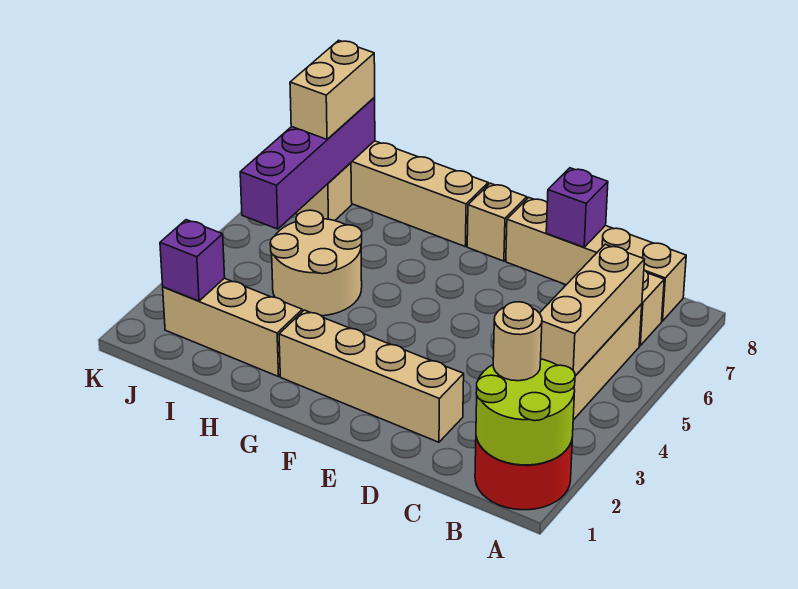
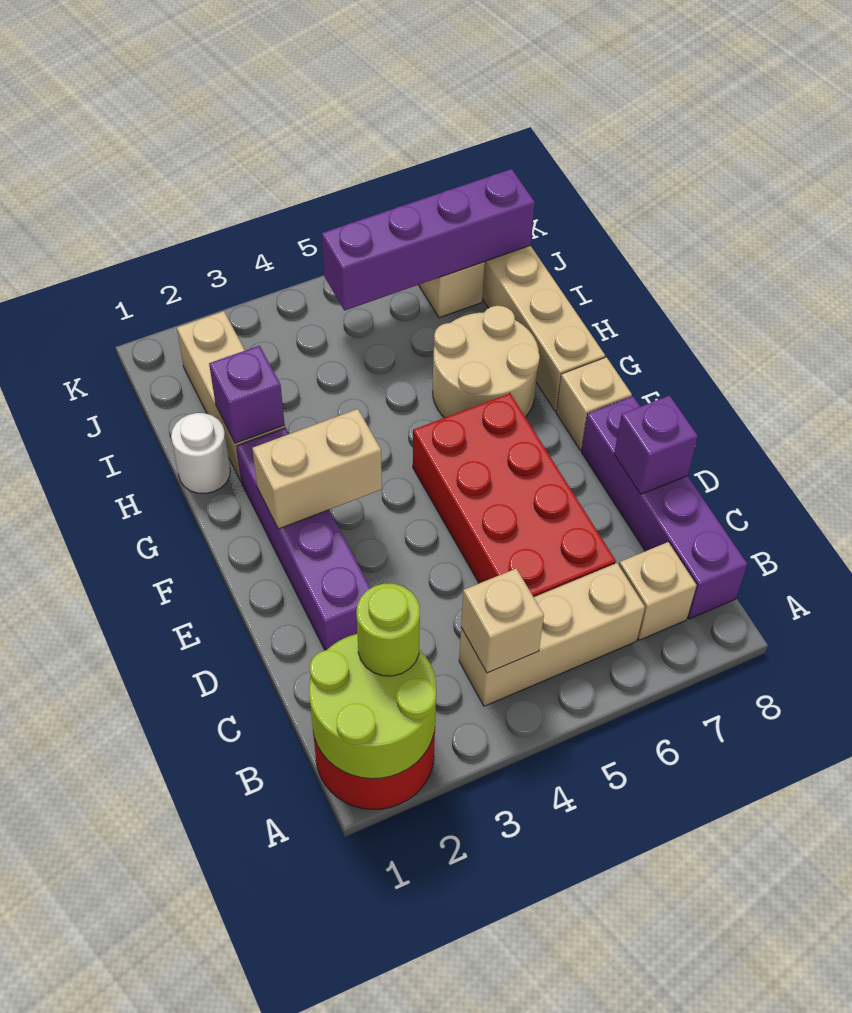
tan 1x1 round brick [493,302,542,381] -> lime 1x1 round brick [357,583,420,676]
tan 1x3 brick [540,245,645,376] -> tan 1x1 brick [461,568,544,673]
tan 1x4 brick [506,198,686,321] -> purple 1x4 brick [581,396,747,619]
none -> red 2x4 brick [413,393,616,597]
tan 1x4 brick [279,310,464,442] -> purple 1x4 brick [236,428,370,650]
none -> white 1x1 round brick [171,413,230,493]
tan 2x2 round brick [270,210,362,316] -> tan 2x2 round brick moved to [433,306,540,418]
purple 1x1 brick [160,220,225,301] -> purple 1x1 brick moved to [209,346,285,443]
tan 1x2 brick [290,40,375,139] -> tan 1x2 brick moved to [252,409,382,529]

